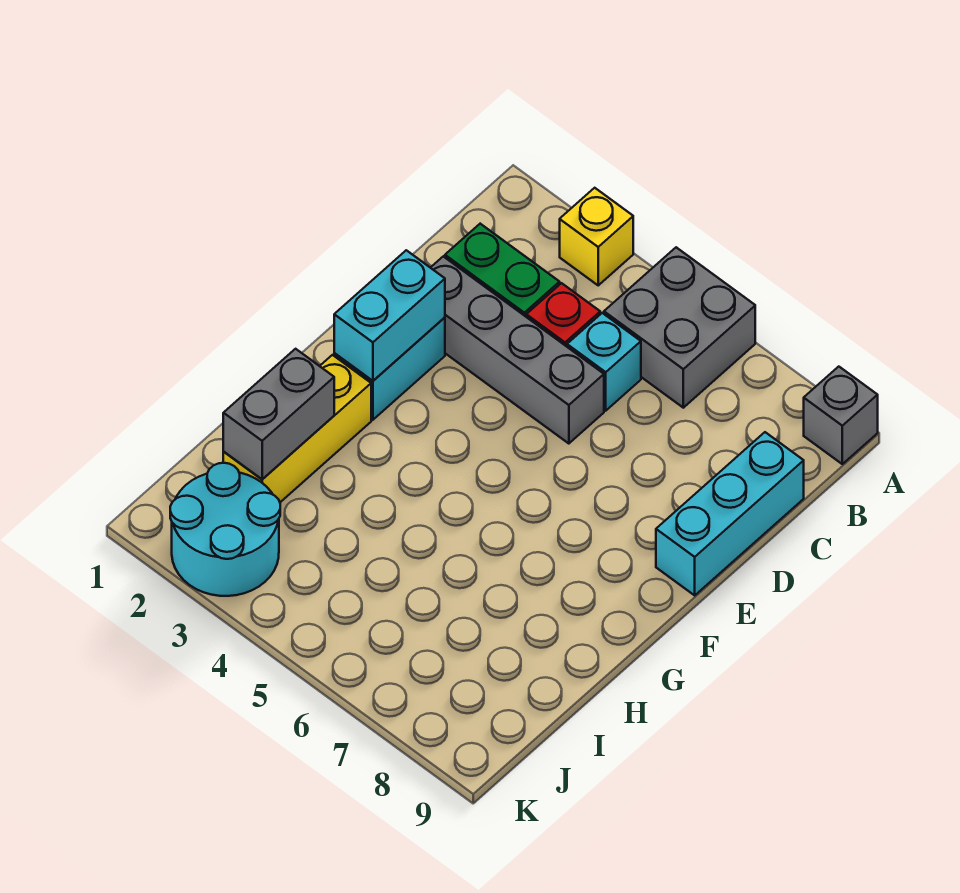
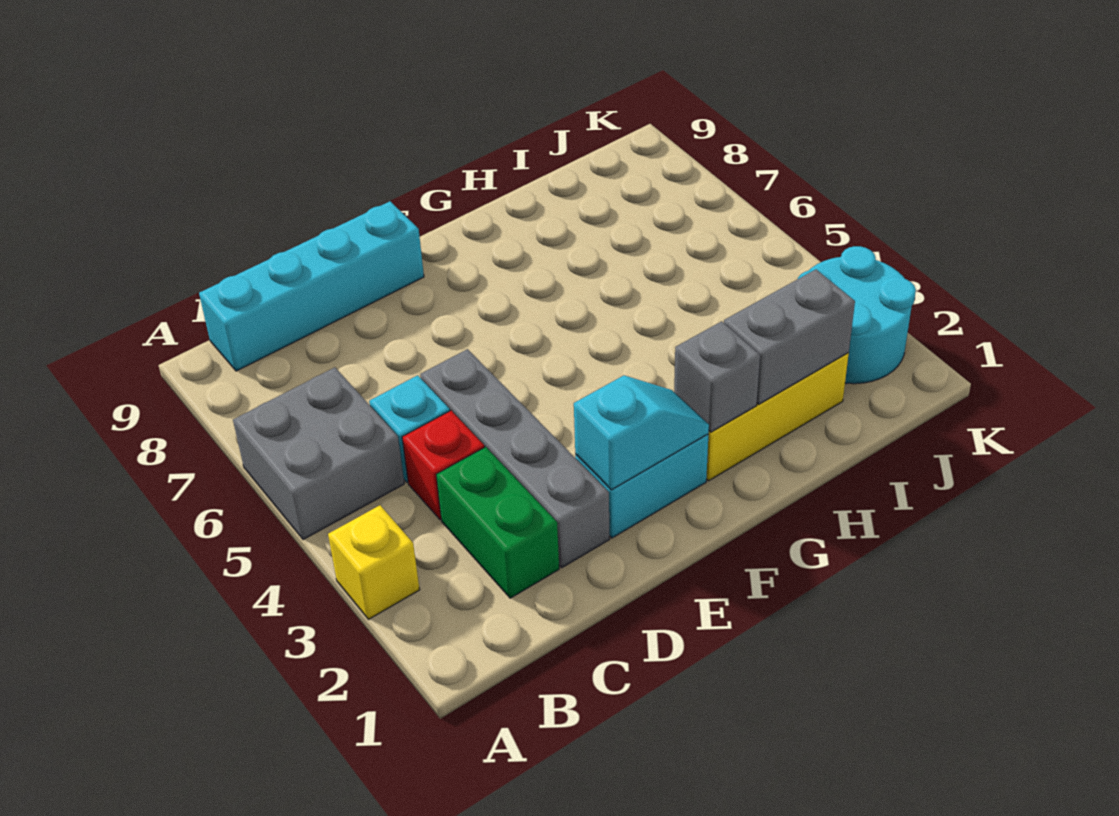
grey 1x1 brick [804,367,878,464] -> grey 1x1 brick moved to [674,321,760,432]
cyan 1x3 brick [656,432,804,595] -> cyan 1x4 brick [199,201,424,371]
cyan 1x2 brick [334,250,445,381] -> cyan 1x2 slope [574,376,709,490]

